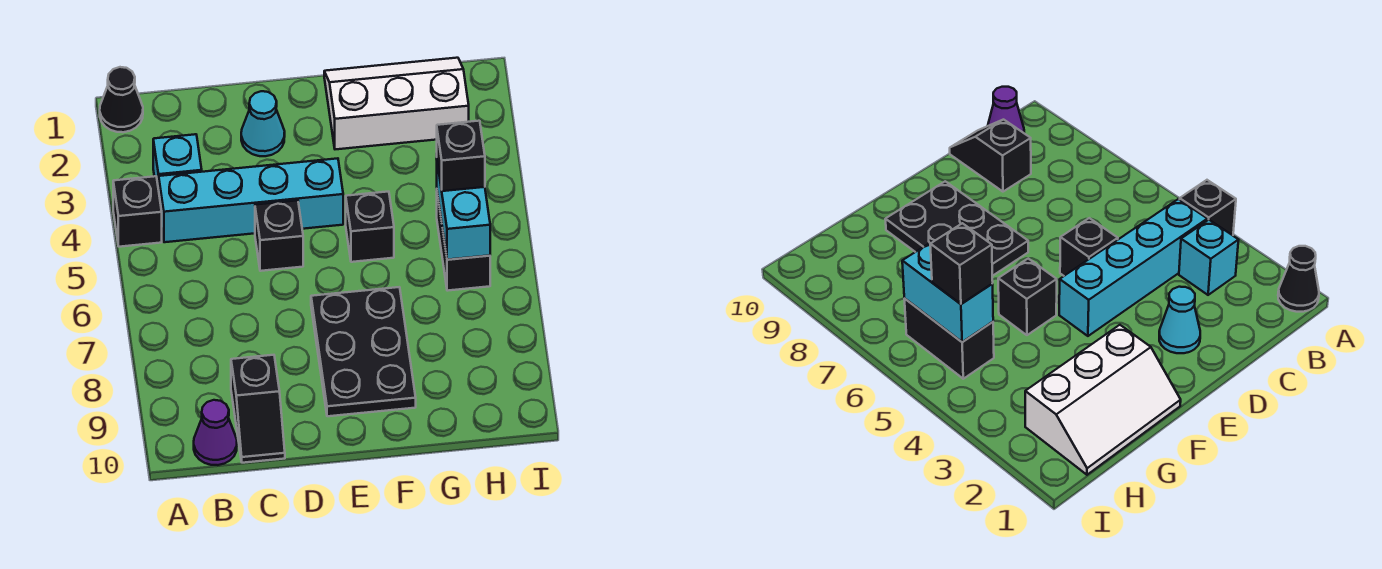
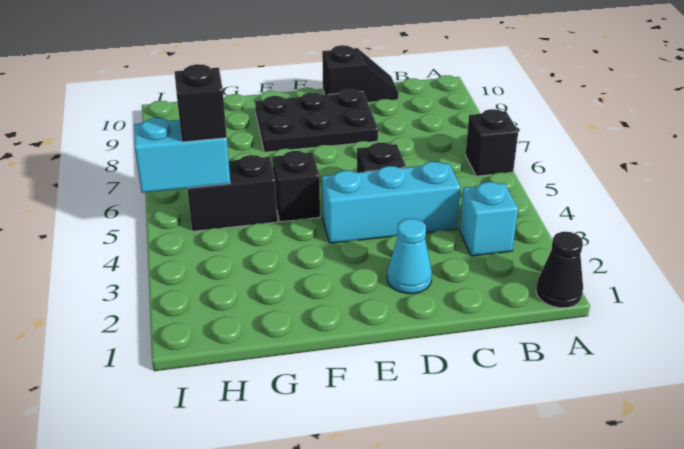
black 1x1 brick [113,176,162,247] -> black 1x1 brick moved to [466,109,518,176]
cyan 1x4 brick [159,158,343,242] -> cyan 1x3 brick [322,162,460,243]
purple 1x1 cone [194,400,237,465] -> none
black 1x2 slope [231,355,285,463] -> black 1x2 slope turned to [322,45,399,102]
black 2x3 plate [311,287,416,416] -> black 2x3 plate turned to [255,89,378,152]
white 2x3 slope [324,58,469,149] -> none
black 1x2 brick [437,193,490,291] -> black 1x2 brick turned to [187,155,277,231]
cyan 1x2 brick [437,162,490,260] -> cyan 1x2 brick turned to [134,118,230,193]

